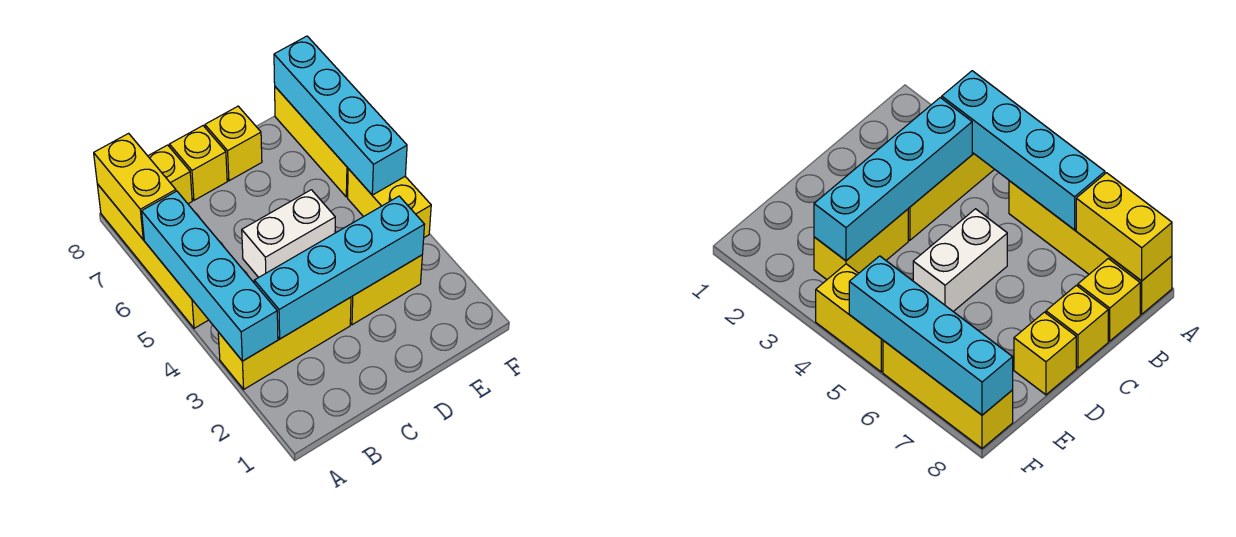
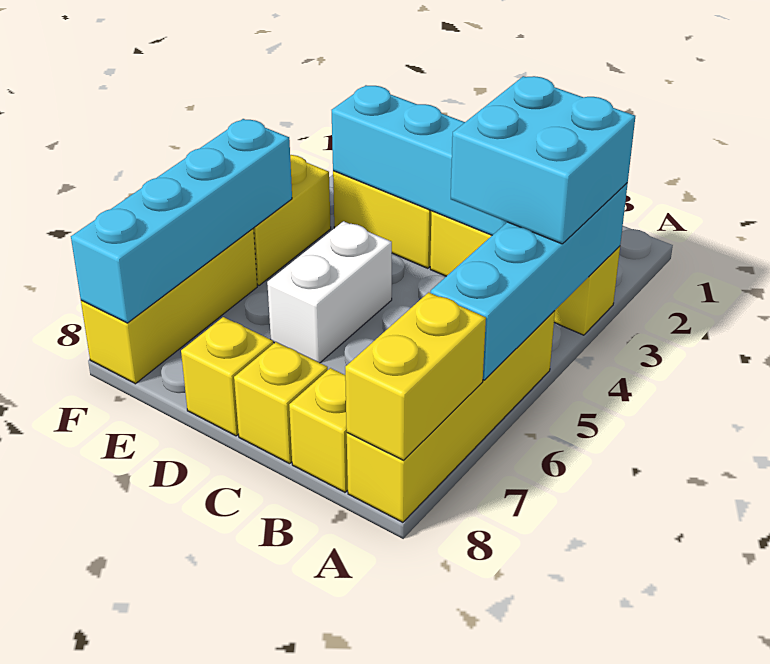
none -> cyan 2x2 brick [451,76,635,244]
white 1x2 brick [242,190,335,277] -> white 1x2 brick turned to [267,221,392,363]

